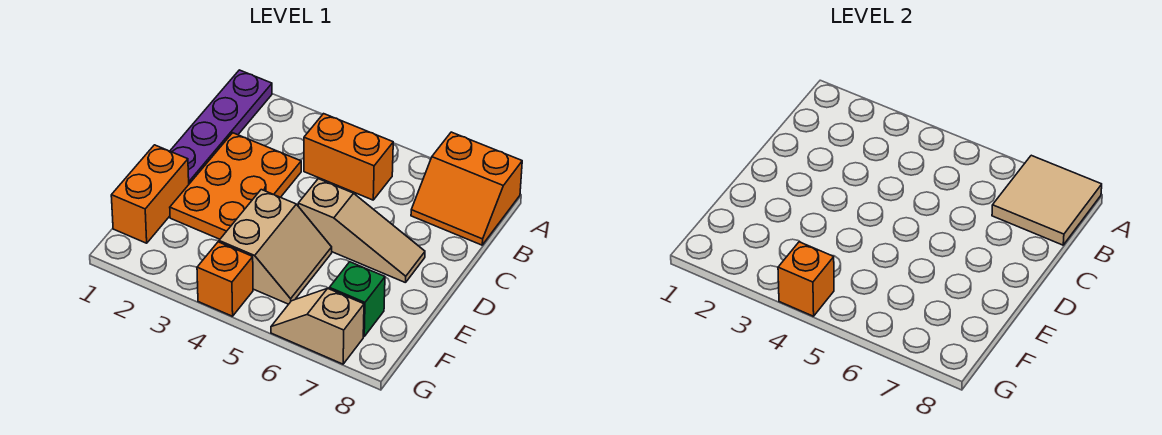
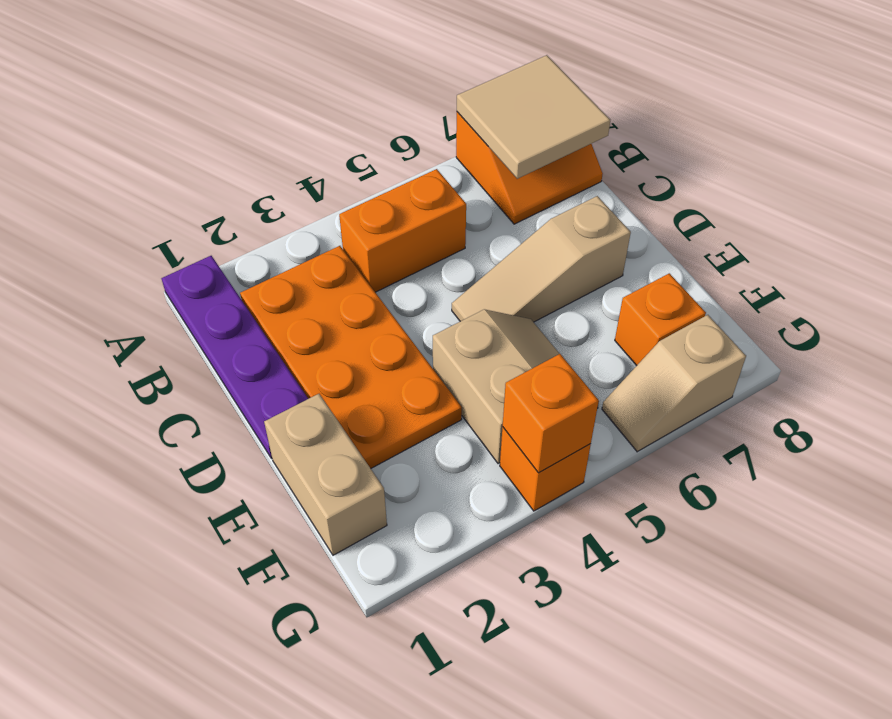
orange 2x3 plate [170,133,301,239] -> orange 2x4 plate [240,246,462,468]
tan 1x3 slope [298,179,425,283] -> tan 1x3 slope turned to [452,196,631,322]
orange 1x2 brick [111,145,189,243] -> tan 1x2 brick [264,394,387,555]
green 1x1 brick [329,262,385,336] -> orange 1x1 brick [615,273,706,366]

